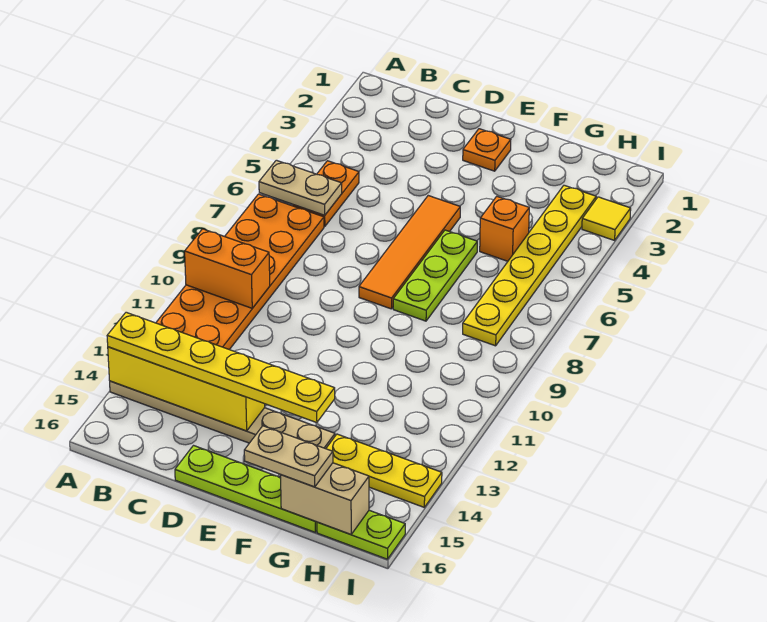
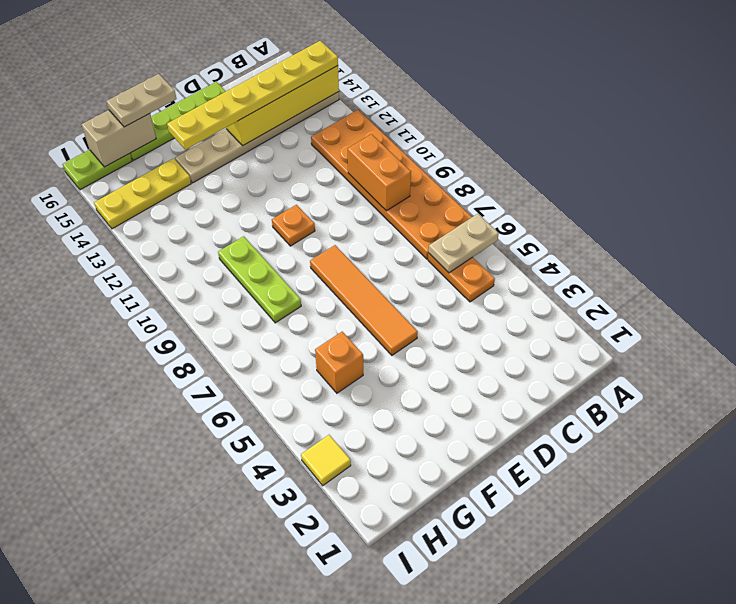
orange 1x2 brick [185,229,270,308] -> orange 1x2 brick turned to [348,134,411,211]
orange 1x1 plate [463,129,511,171] -> orange 1x1 plate moved to [272,205,315,246]
lime 1x3 plate [393,230,477,321] -> lime 1x3 plate moved to [218,236,301,323]
yellow 1x6 plate [463,185,596,346] -> none

